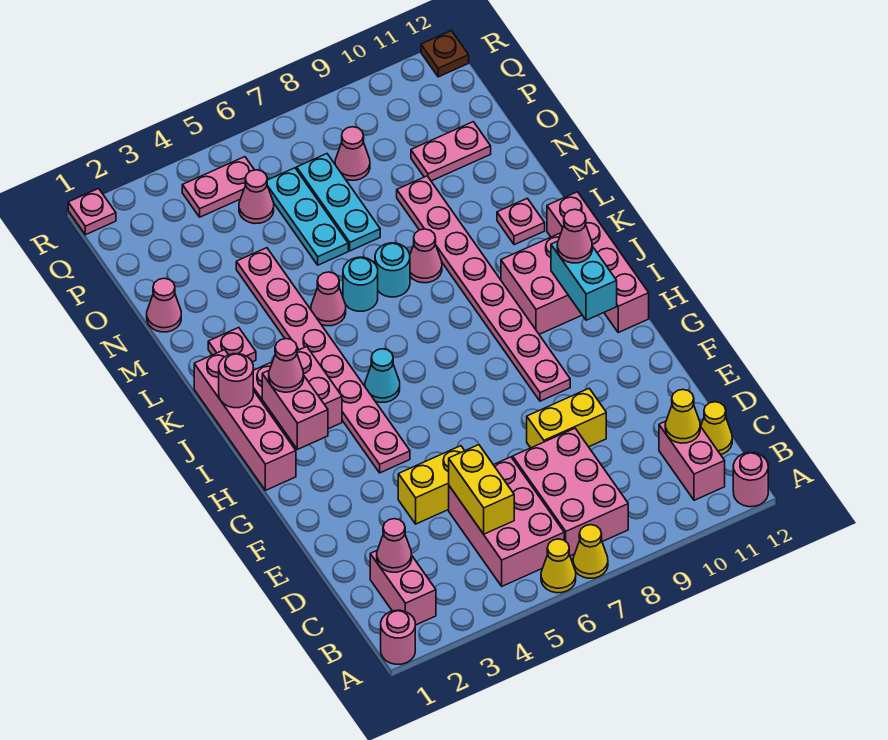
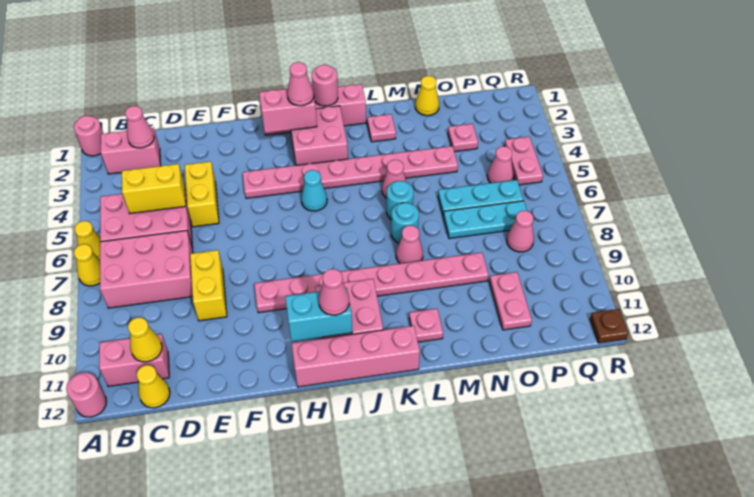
pink 1x1 cone [147,278,181,332] -> yellow 1x1 cone [415,76,439,116]
pink 1x1 plate [68,188,116,235] -> pink 1x1 plate moved to [448,124,478,152]

